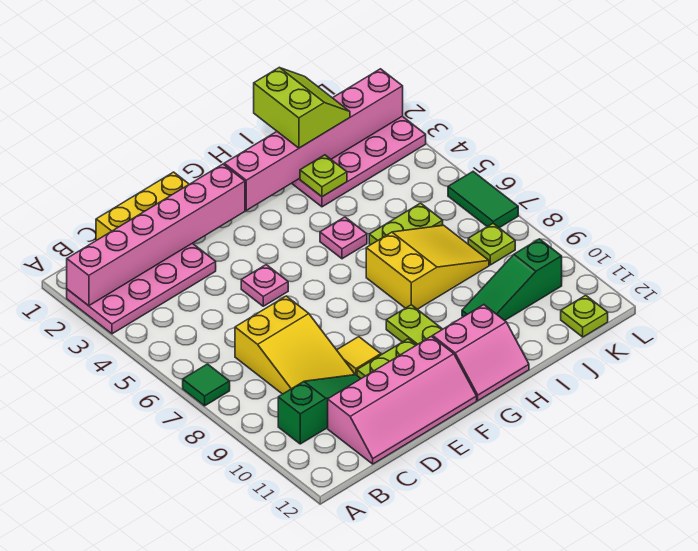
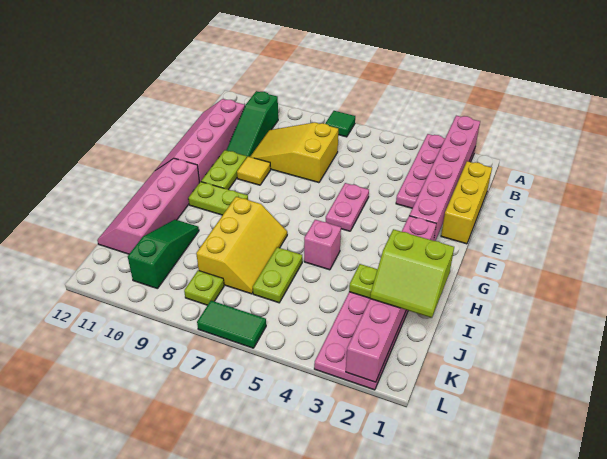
pink 1x1 plate [241,265,288,306] -> pink 1x2 plate [326,183,369,231]
pink 2x2 slope [433,305,529,401] -> pink 2x4 slope [97,158,199,254]
pink 1x1 plate [320,217,367,259] -> pink 1x1 brick [304,220,341,270]
yellow 2x3 slope [366,225,489,309] -> yellow 2x3 slope turned to [196,197,287,294]
lime 1x1 plate [561,295,608,337] -> none

